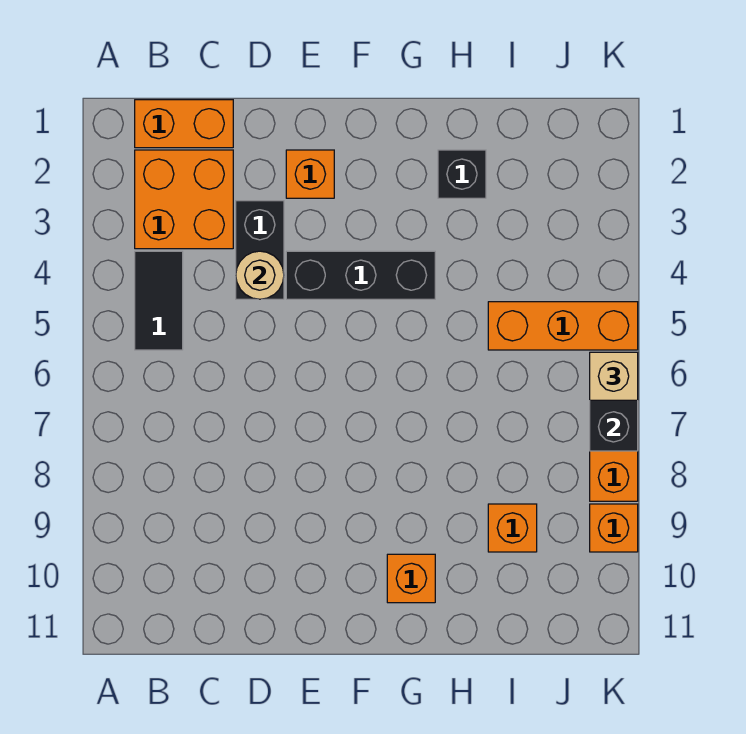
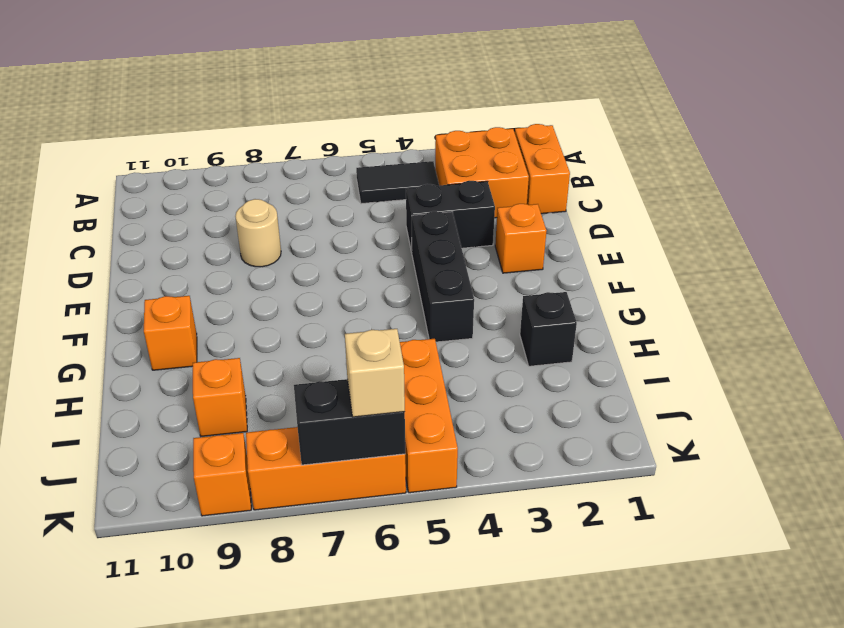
tan 1x1 round brick [236,251,284,299] -> tan 1x1 round brick moved to [235,199,281,267]

